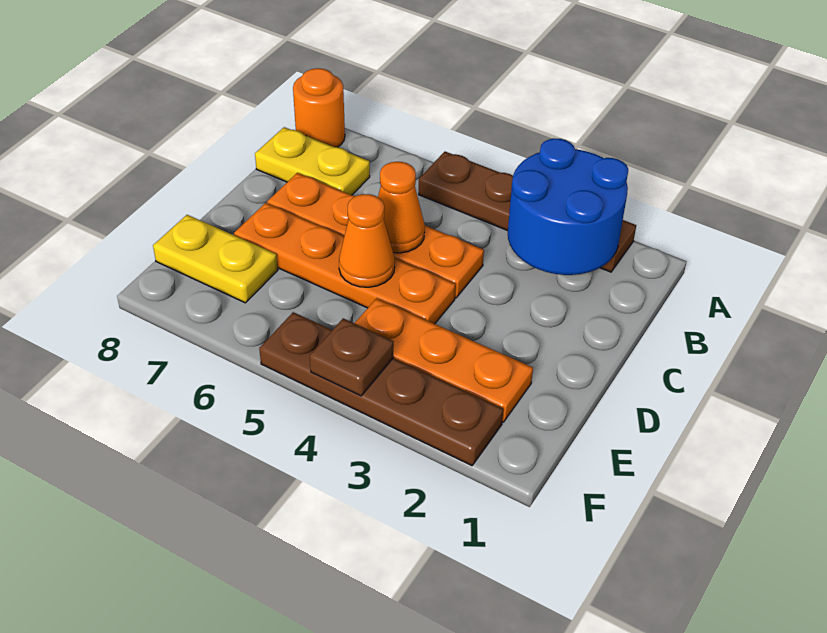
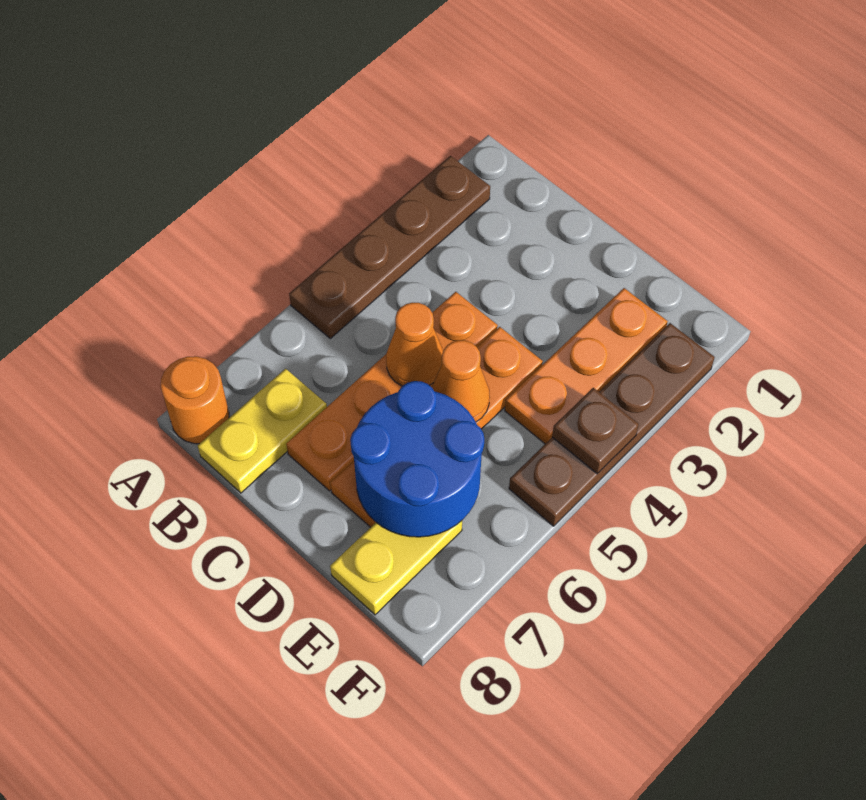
blue 2x2 round brick [508,138,628,275] -> blue 2x2 round brick moved to [350,381,484,537]

